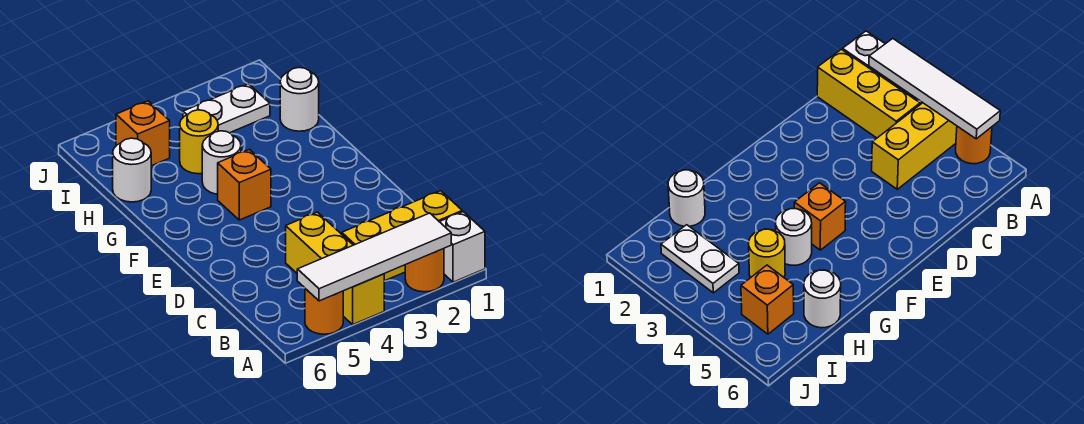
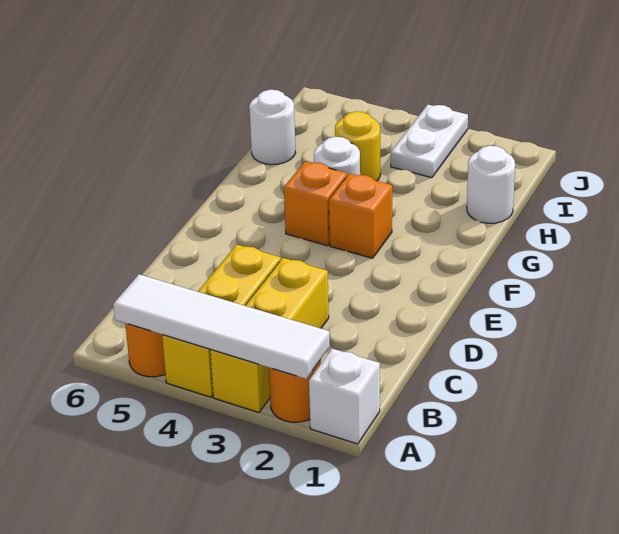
yellow 1x3 brick [342,191,462,281] -> yellow 1x3 brick turned to [210,258,329,412]
white 1x2 plate [183,84,270,133] -> white 1x2 plate turned to [391,105,468,178]
orange 1x1 brick [116,101,170,166] -> orange 1x1 brick moved to [329,174,392,258]

